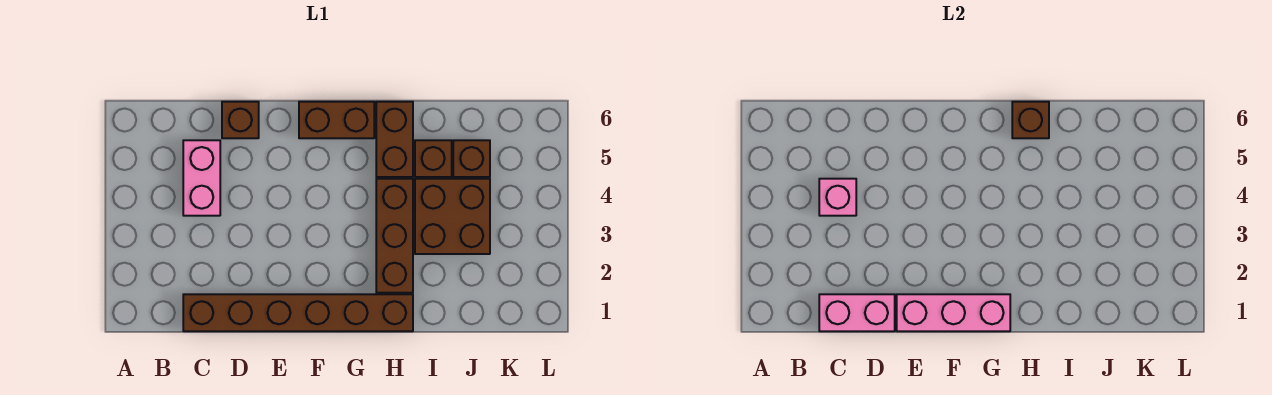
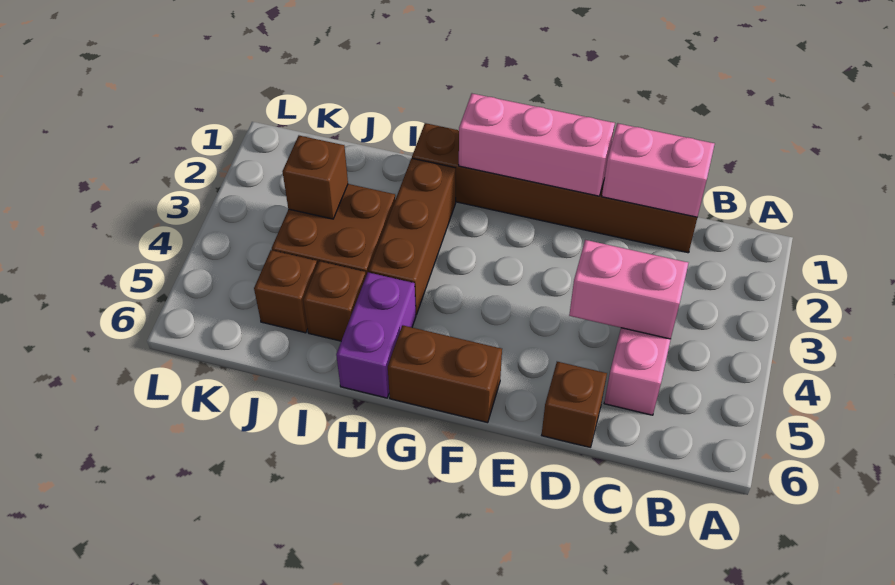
pink 1x1 brick [819,179,856,216] -> pink 1x2 brick [569,240,688,339]
brown 1x2 brick [376,102,413,177] -> purple 1x2 brick [336,272,416,398]
brown 1x1 brick [1012,102,1049,138] -> brown 1x1 brick moved to [283,136,348,219]

